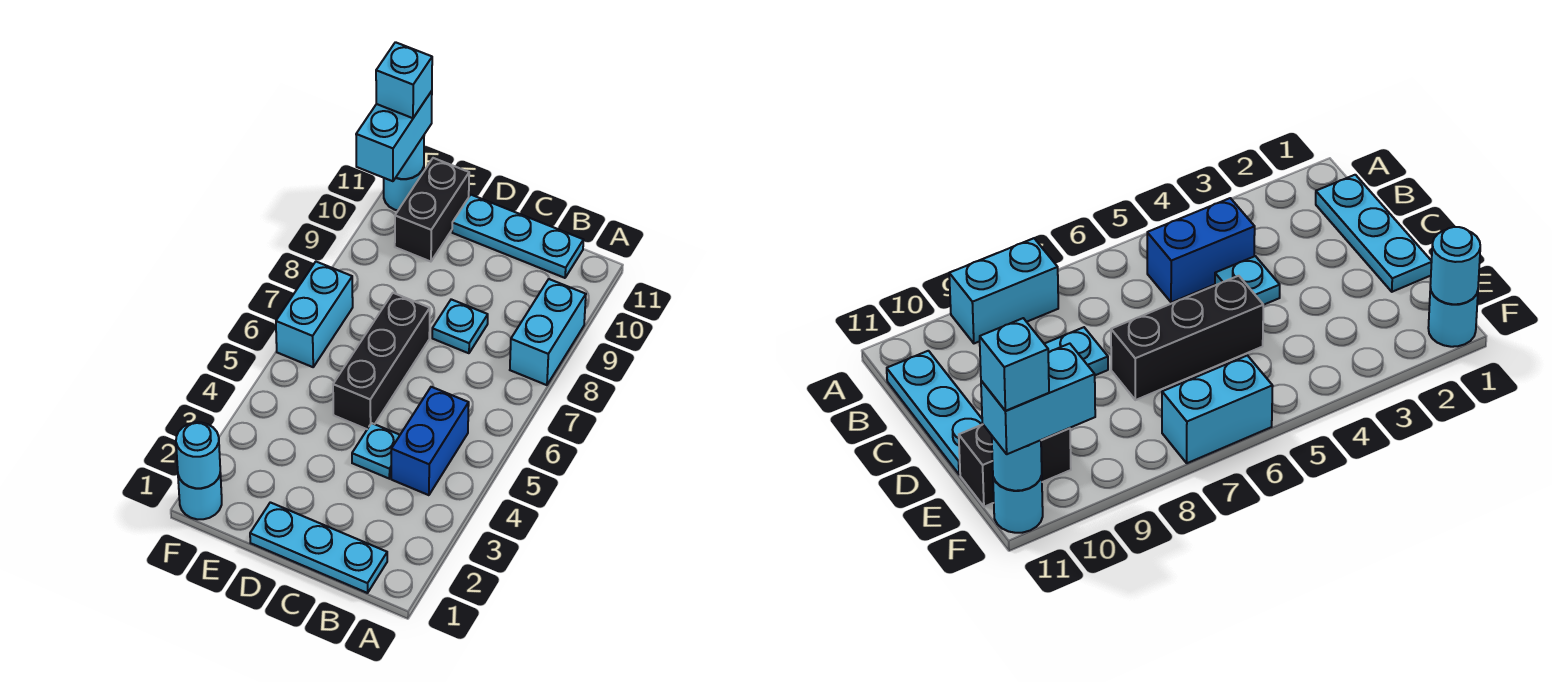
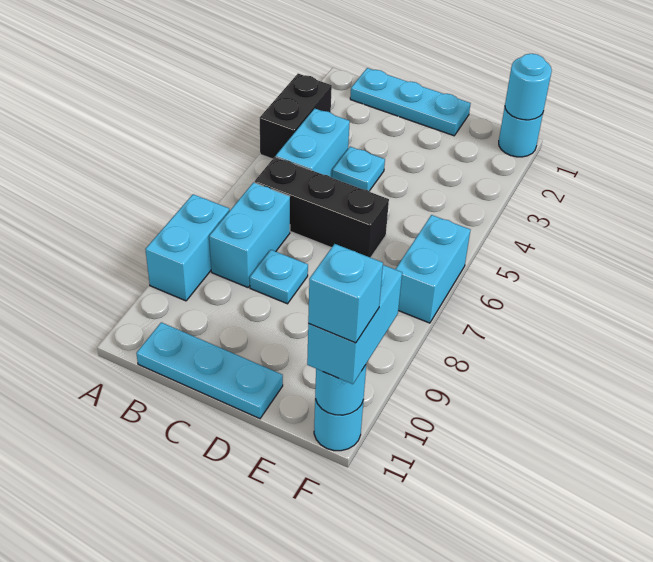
blue 1x2 brick [391,387,469,495] -> cyan 1x2 brick [276,109,350,178]
none -> cyan 1x2 brick [209,182,290,287]
black 1x3 brick [333,293,430,429] -> black 1x3 brick turned to [255,157,389,258]
black 1x2 brick [395,158,469,262] -> black 1x2 brick moved to [260,74,332,159]

